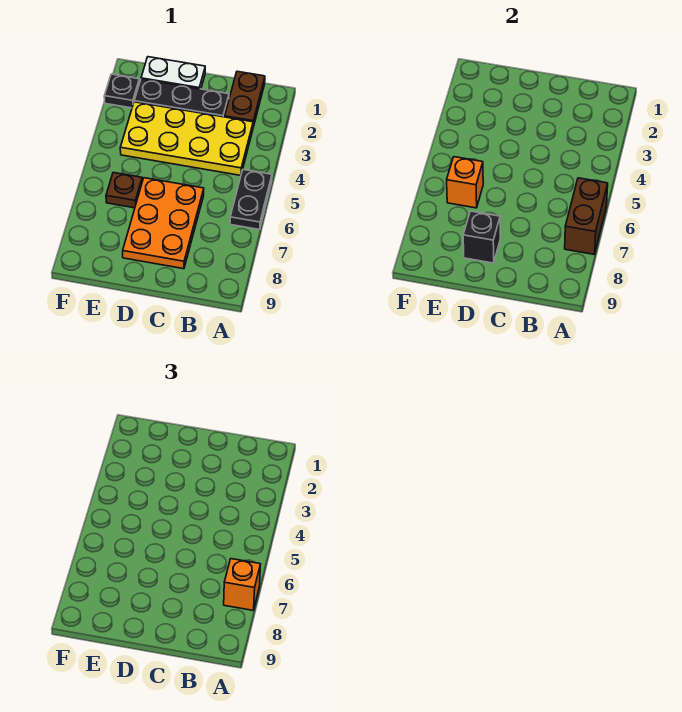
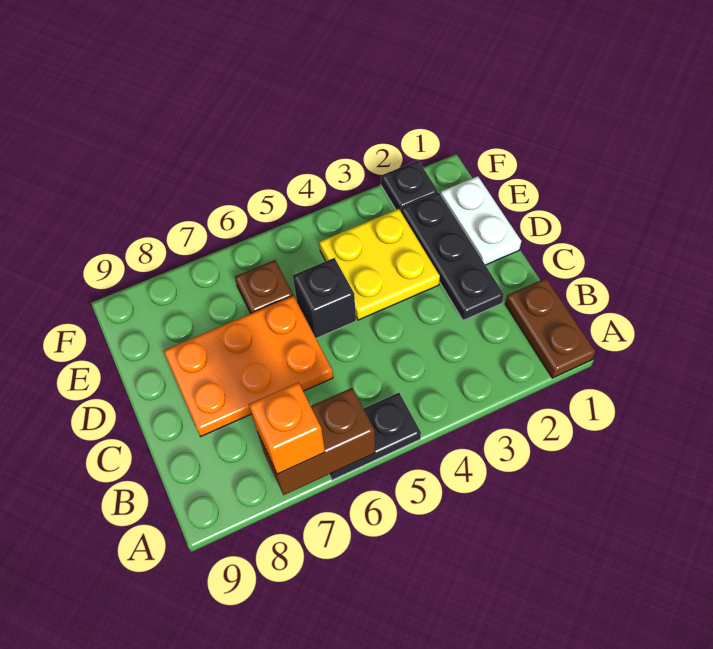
brown 1x2 plate [225,71,265,127] -> brown 1x2 plate turned to [505,278,595,378]
yellow 2x4 plate [120,102,253,175] -> yellow 2x2 plate [319,209,440,320]
black 1x1 brick [463,211,500,263] -> black 1x1 brick moved to [293,258,356,338]
orange 1x1 brick [447,157,483,208] -> none

